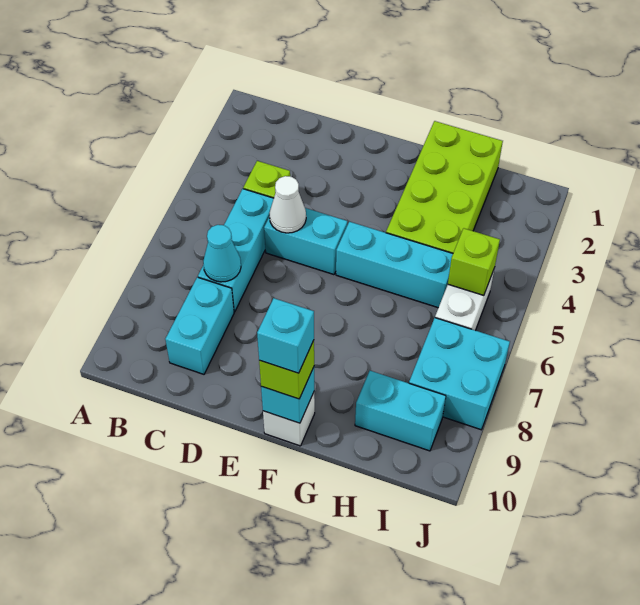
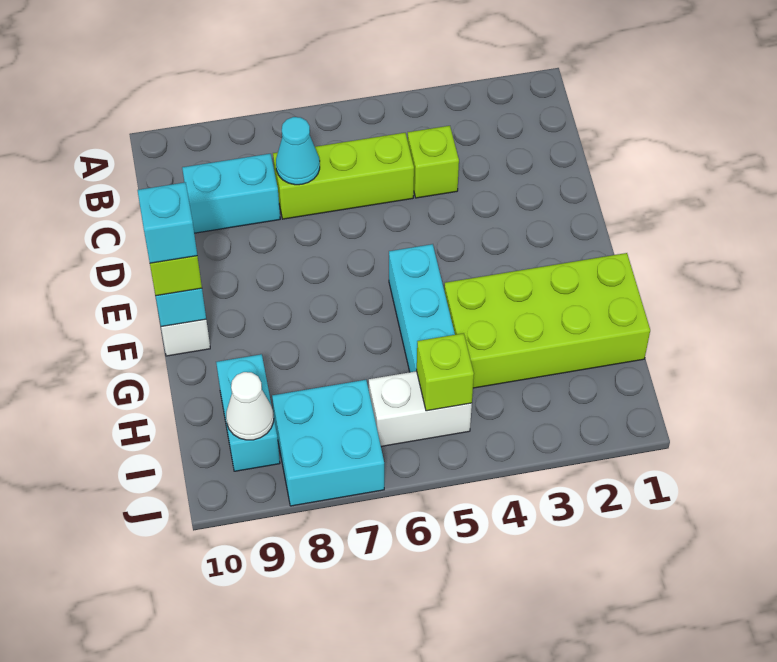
cyan 1x3 brick [198,189,274,312] -> lime 1x3 brick [273,133,414,219]
cyan 1x2 brick [264,208,347,275] -> none
white 1x1 cone [269,176,306,233] -> white 1x1 cone moved to [226,372,274,440]

